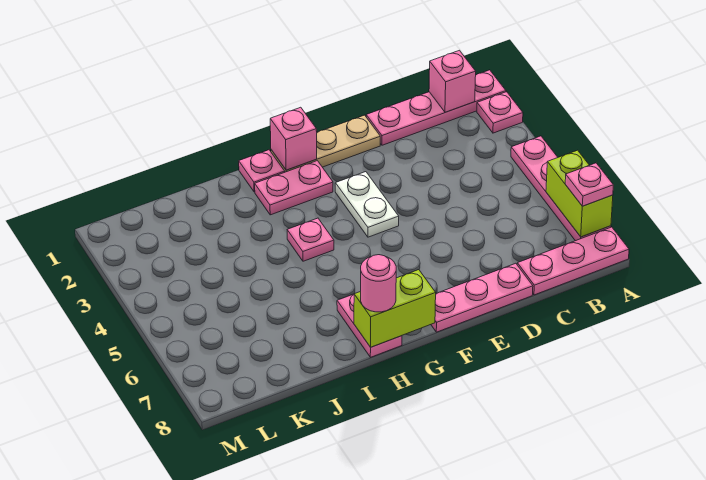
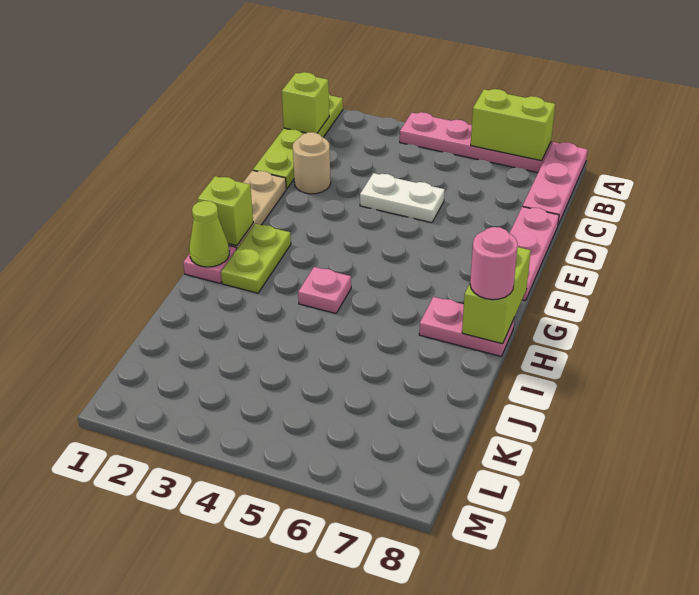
pink 1x4 plate [366,70,506,145] -> lime 1x4 plate [253,94,343,189]
pink 1x1 plate [477,92,523,133] -> none
pink 1x1 plate [565,163,613,206] -> none
pink 1x1 brick [429,50,476,112] -> lime 1x1 brick [282,72,329,133]
none -> tan 1x1 round brick [293,132,331,194]
white 1x2 plate [335,172,399,237] -> white 1x2 plate moved to [360,173,445,223]
pink 1x1 brick [270,107,317,170] -> lime 1x1 brick [197,176,253,246]
pink 1x2 plate [255,161,333,215] -> lime 1x2 plate [221,224,291,293]
none -> lime 1x1 cone [189,201,229,267]

